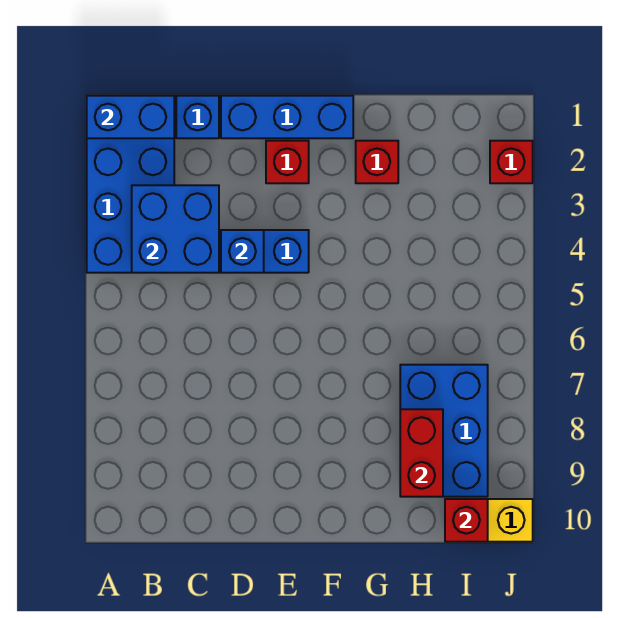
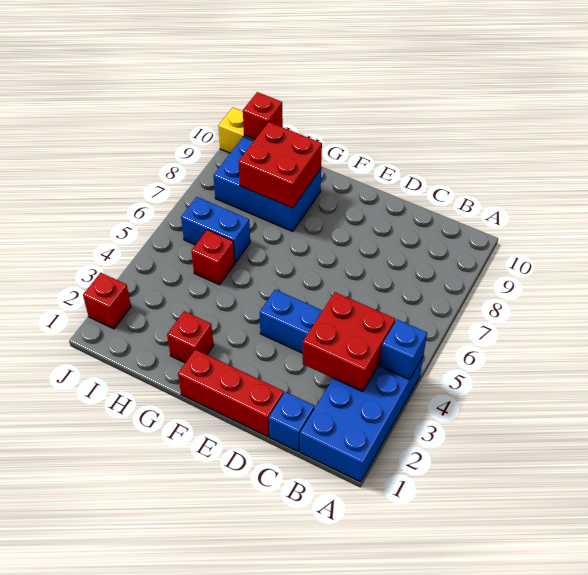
blue 1x2 brick [87,96,174,138] -> blue 1x2 brick moved to [181,197,250,263]
blue 2x2 brick [132,185,219,273] -> red 2x2 brick [302,292,395,392]
blue 1x3 brick [221,96,353,138] -> red 1x3 brick [178,349,284,437]
blue 1x1 brick [221,230,264,273] -> blue 1x1 brick moved to [380,320,427,380]
red 1x1 brick [266,141,309,183] -> red 1x1 brick moved to [191,230,235,285]
blue 2x3 brick [400,365,488,497] -> blue 2x3 brick turned to [213,137,321,231]
red 1x2 brick [400,409,443,497] -> red 2x2 brick [238,122,322,208]

